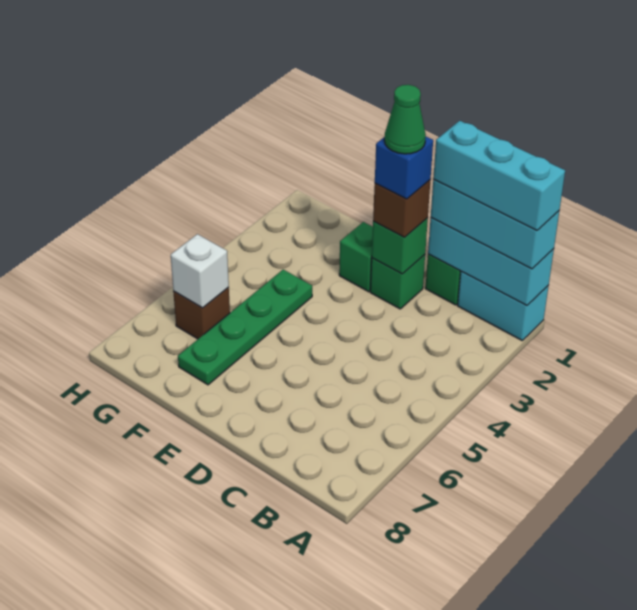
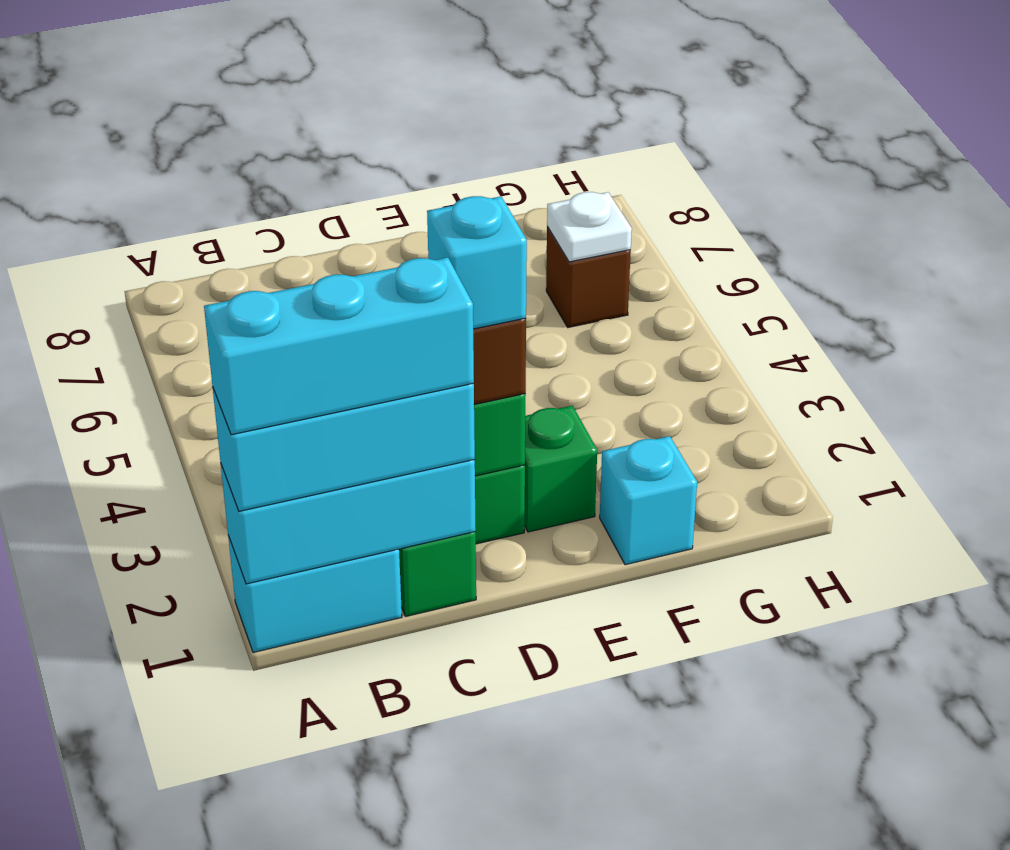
blue 1x1 brick [375,137,433,199] -> cyan 1x1 brick [427,196,527,329]
green 1x1 cone [384,85,426,154] -> none
none -> cyan 1x1 brick [600,436,697,565]
green 1x4 plate [178,270,312,385] -> none
white 1x1 brick [171,234,229,308] -> white 1x1 plate [547,192,632,262]

